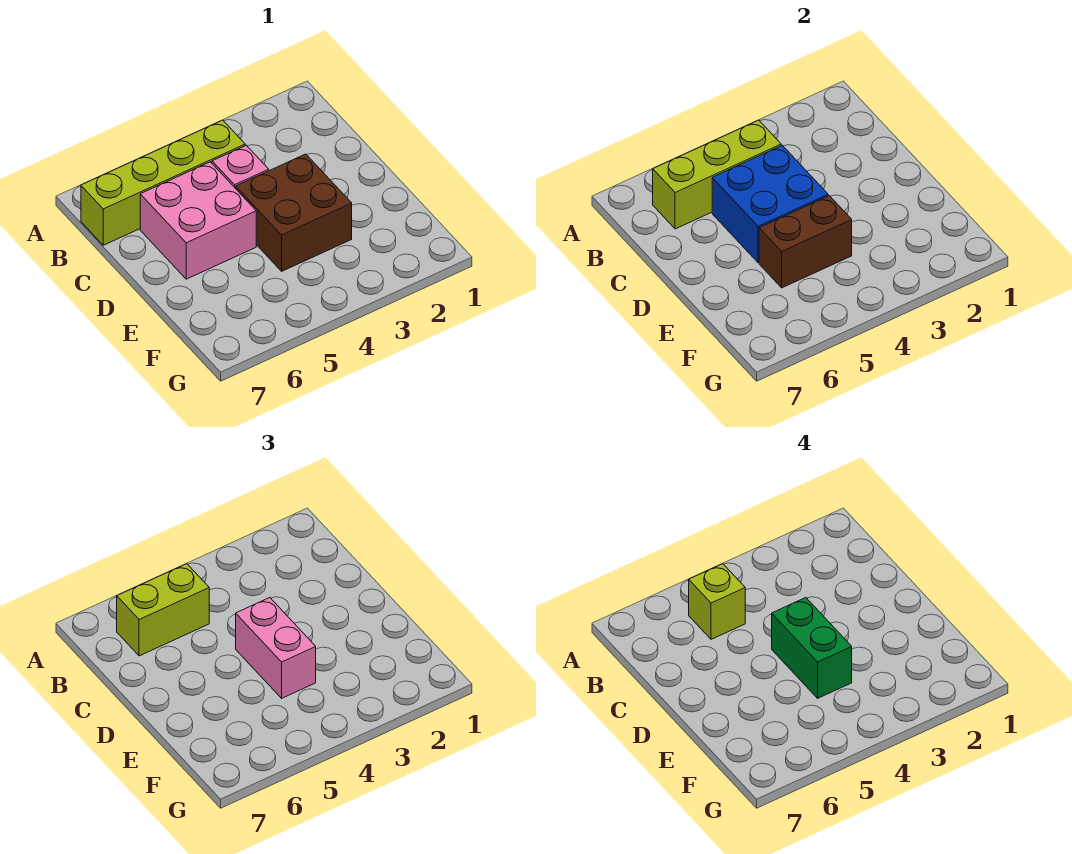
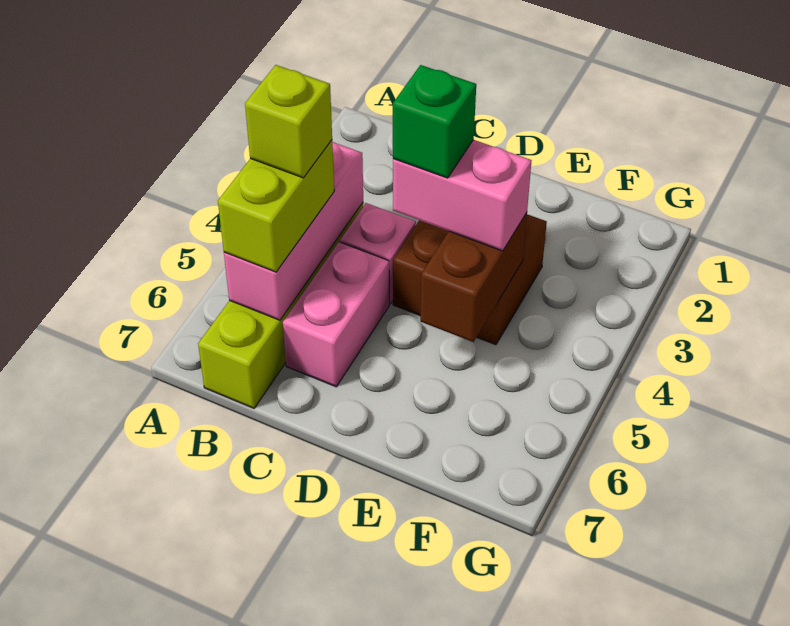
lime 1x3 brick [653,120,781,229] -> pink 1x3 brick [224,142,363,320]
blue 2x2 brick [712,145,828,263] -> none
pink 2x2 brick [140,162,256,279] -> pink 1x2 brick [283,242,389,387]
green 1x2 brick [772,598,852,698] -> green 1x1 brick [393,65,476,178]

